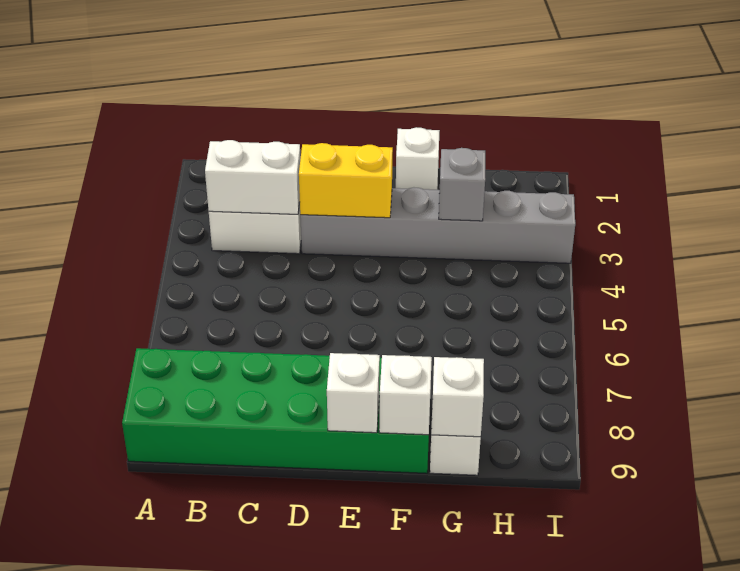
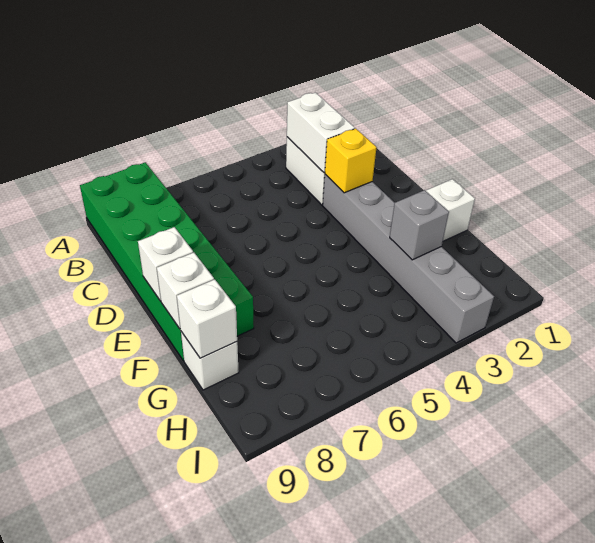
yellow 1x2 brick [299,143,393,218] -> yellow 1x1 brick [325,129,377,193]

